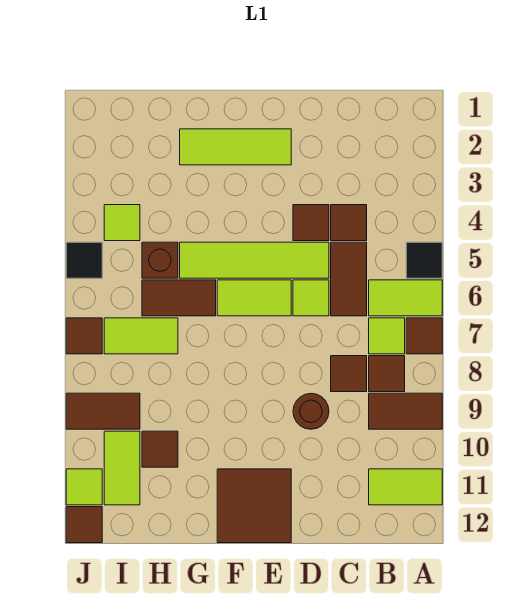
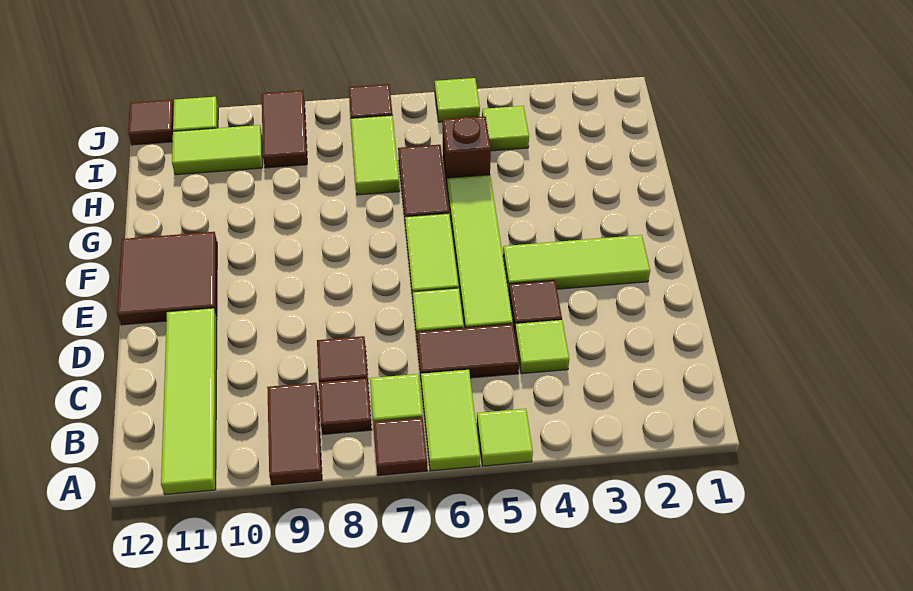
black 1x1 tile [406,242,442,278] -> lime 1x1 tile [477,409,533,466]
lime 1x2 tile [369,469,442,505] -> lime 1x4 tile [161,308,217,495]
brown 1x1 tile [331,205,367,241] -> lime 1x1 tile [515,320,569,374]
brown 1x1 round brick [293,394,329,429] -> none
lime 1x3 tile [180,129,291,165] -> lime 1x3 tile turned to [503,235,650,293]
brown 1x1 tile [142,431,178,467] -> none
black 1x1 tile [66,242,102,278] -> lime 1x1 tile [435,78,480,122]

